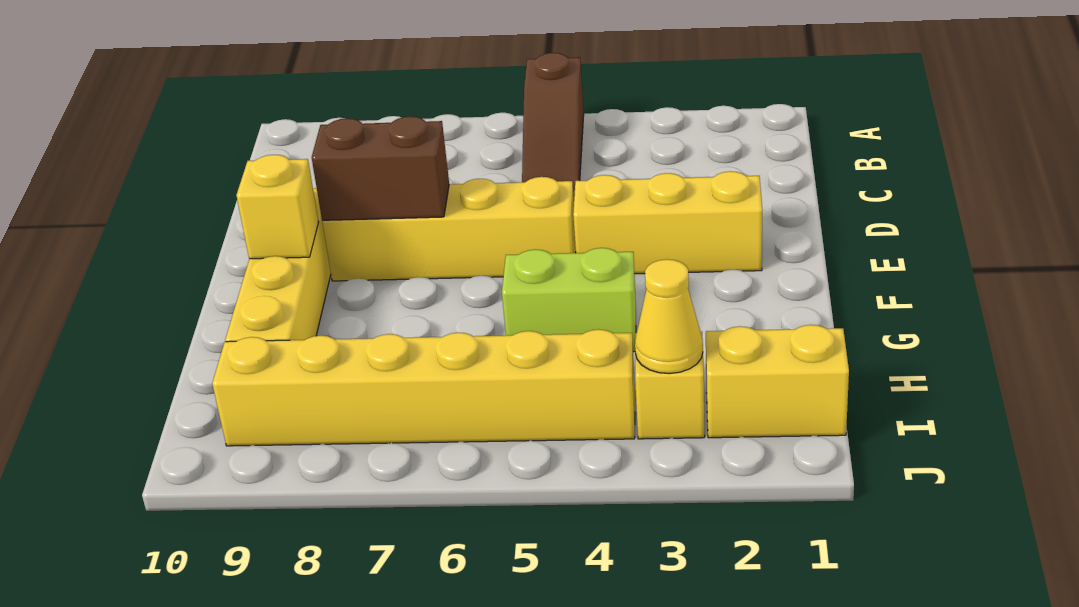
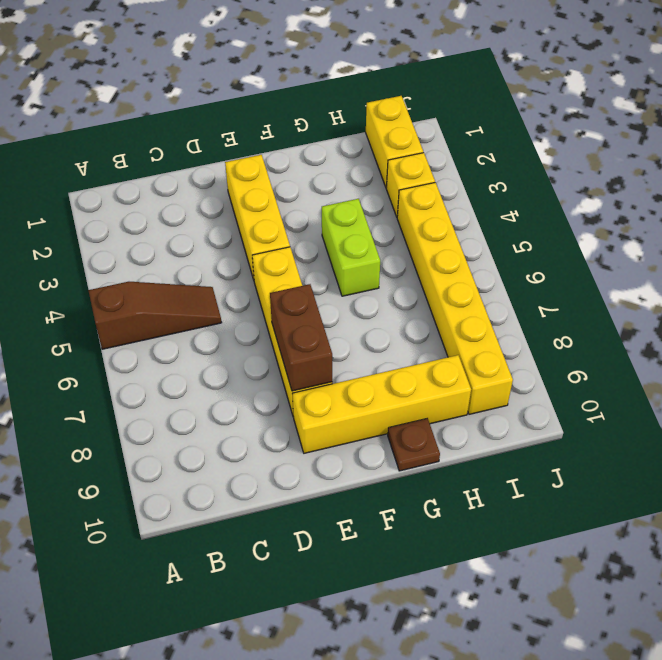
yellow 1x1 brick [236,155,319,259] -> none
none -> brown 1x1 plate [388,418,440,471]
yellow 1x1 cone [635,259,703,374] -> none

